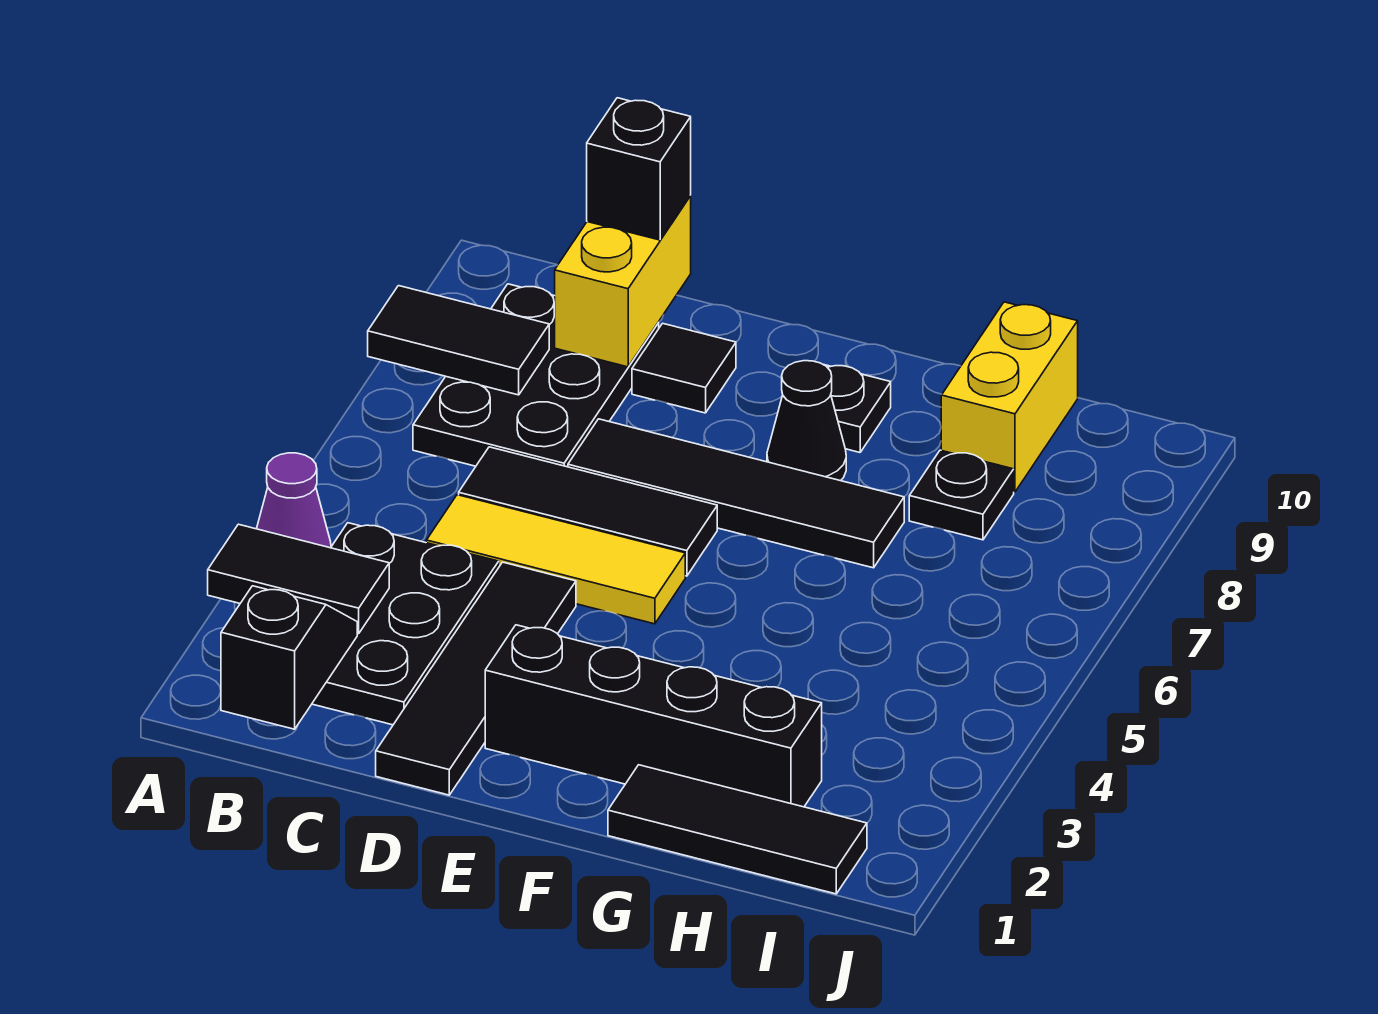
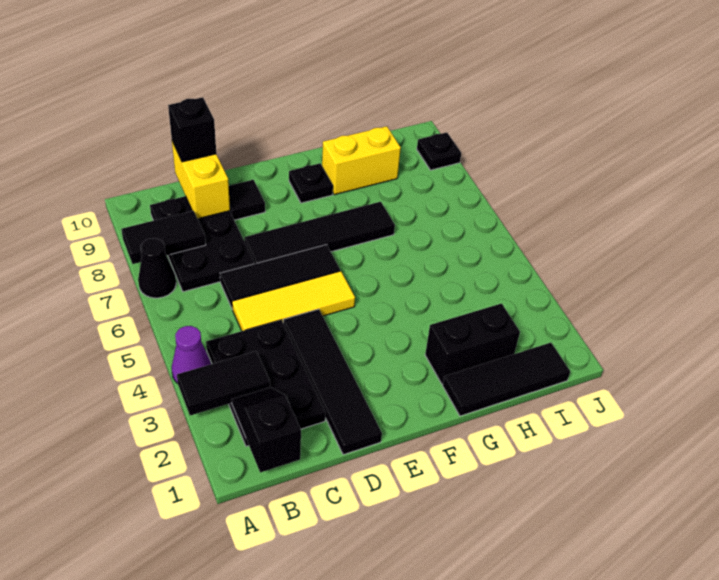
black 1x4 brick [485,625,822,807] -> black 1x2 brick [425,303,520,384]
black 1x1 cone [767,361,846,481] -> black 1x1 cone moved to [138,238,176,298]
black 1x1 plate [909,450,1014,540] -> black 1x1 plate moved to [417,132,461,170]
yellow 1x2 brick [941,302,1078,492] -> yellow 1x2 brick turned to [322,126,401,195]

